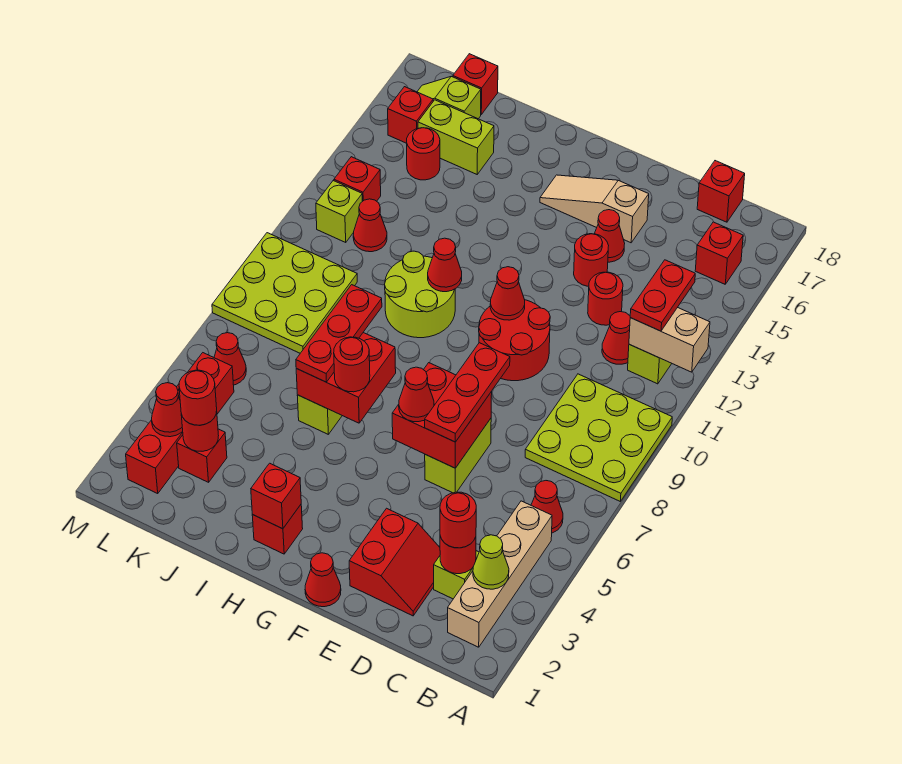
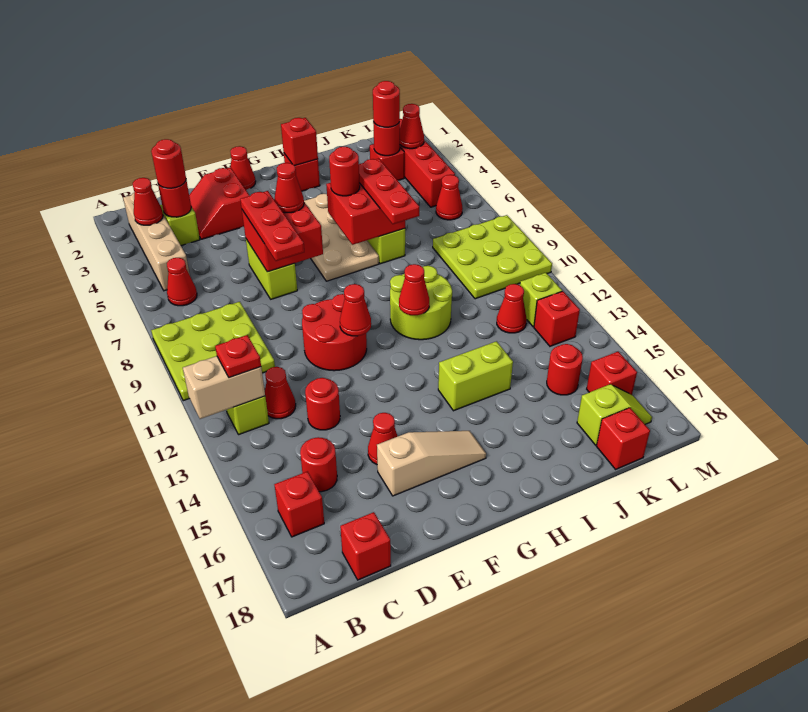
lime 1x1 cone [473,535,509,589] -> red 1x1 cone [133,178,163,225]
red 1x2 plate [630,260,695,331] -> red 1x1 plate [215,335,261,378]
red 1x1 round brick [574,234,609,286] -> red 1x1 round brick moved to [300,437,337,492]
none -> tan 2x4 plate [304,194,379,281]
lime 1x2 brick [418,100,494,174] -> lime 1x2 brick moved to [438,341,513,411]

